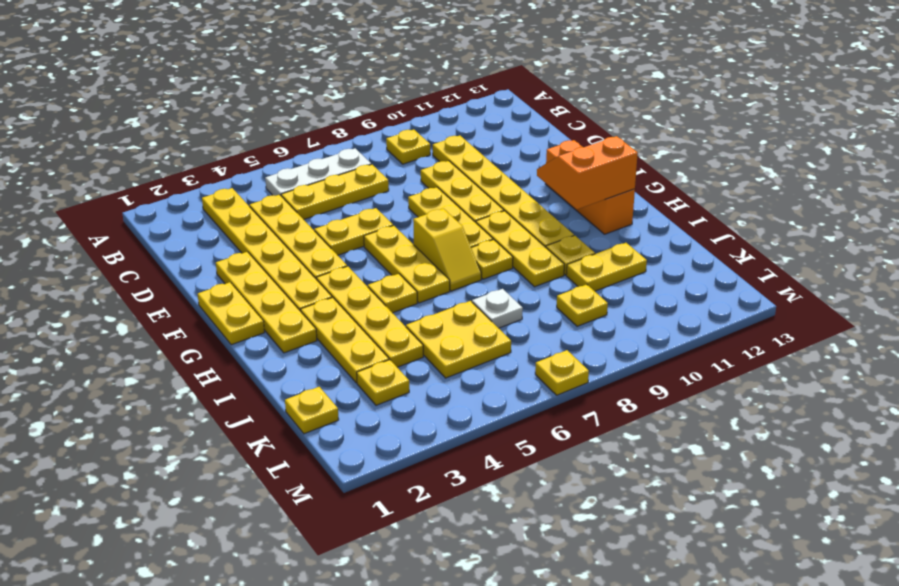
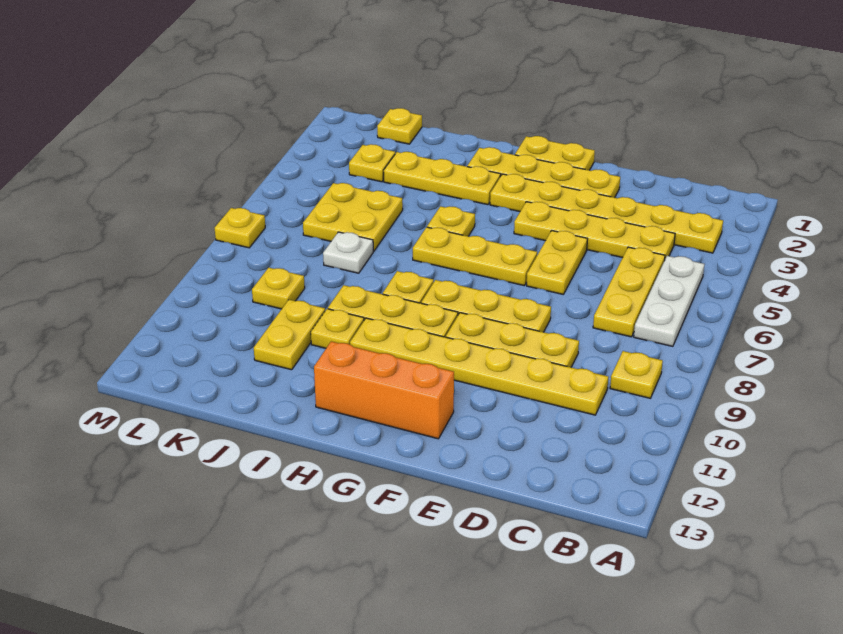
yellow 1x4 plate [317,266,423,367] -> none
yellow 1x2 slope [413,209,481,291] -> none
orange 2x2 slope [537,136,638,209] -> none

